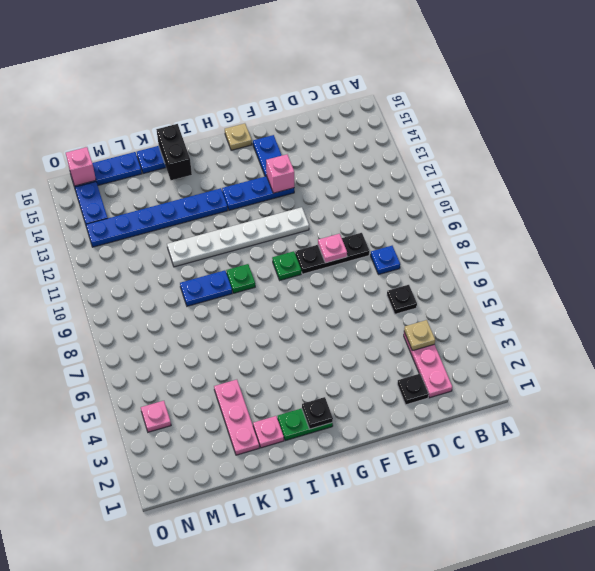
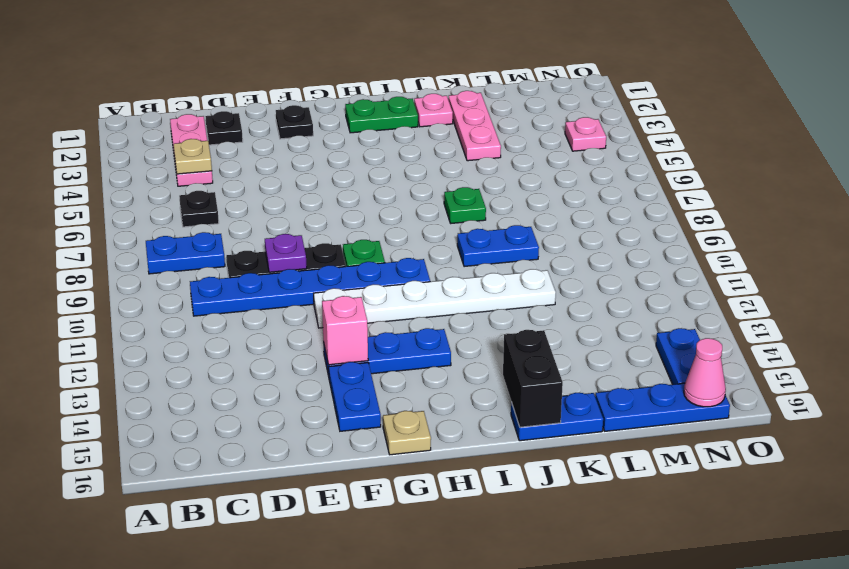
blue 1x1 plate [371,246,400,275] -> blue 1x2 plate [146,232,225,274]
pink 1x1 plate [318,234,347,263] -> purple 1x1 plate [265,234,307,272]
black 1x1 plate [302,397,333,429] -> black 1x1 plate moved to [276,105,313,139]
green 1x1 plate [226,264,255,293] -> green 1x1 plate moved to [444,187,486,223]
blue 1x6 plate [86,188,228,247] -> blue 1x6 plate moved to [190,258,430,316]
pink 1x1 brick [66,147,96,186] -> pink 1x1 cone [684,338,726,407]

